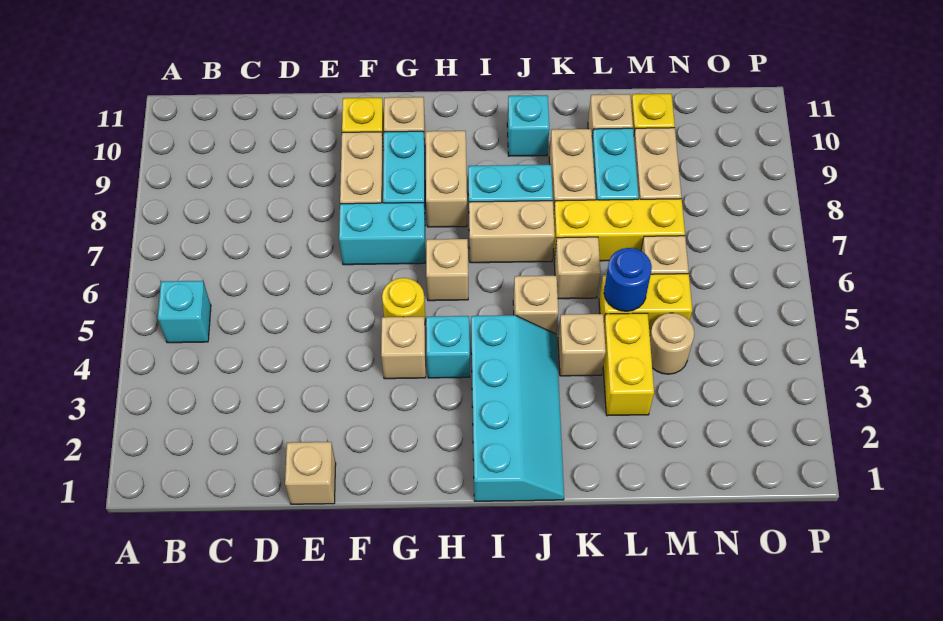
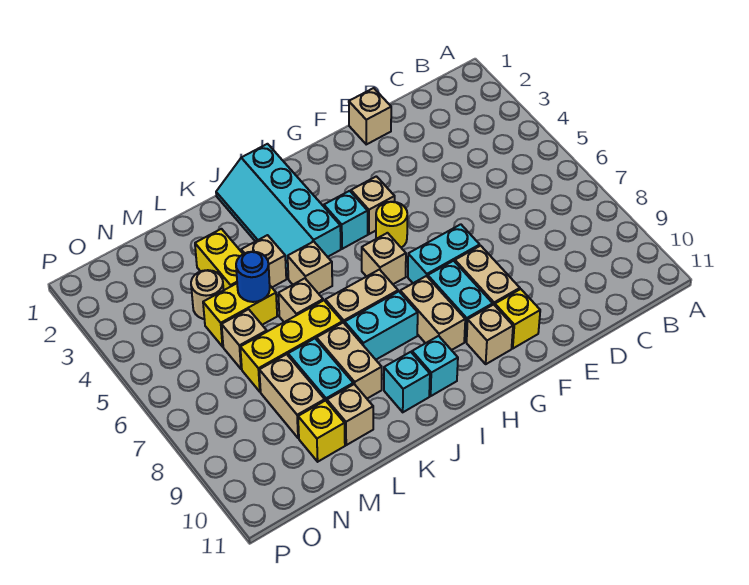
cyan 1x1 brick [158,281,211,343] -> cyan 1x1 brick moved to [412,336,458,396]

